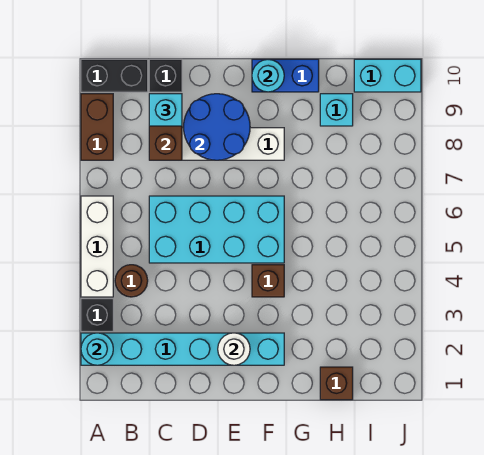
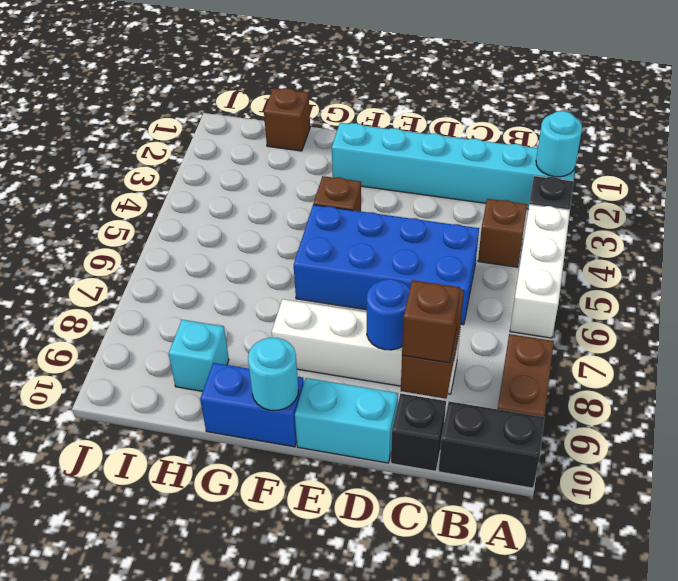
brown 1x1 round brick [115,265,148,297] -> brown 1x1 brick [478,199,527,267]
cyan 2x4 brick [149,196,284,263] -> blue 2x4 brick [294,205,479,325]
cyan 1x1 brick [149,94,182,126] -> brown 1x1 brick [402,280,460,363]
blue 2x2 round brick [183,94,250,160] -> blue 1x1 round brick [367,279,410,350]
white 1x1 round brick [218,333,250,365] -> none
cyan 1x2 brick [354,59,421,92] -> cyan 1x2 brick moved to [295,378,398,463]

